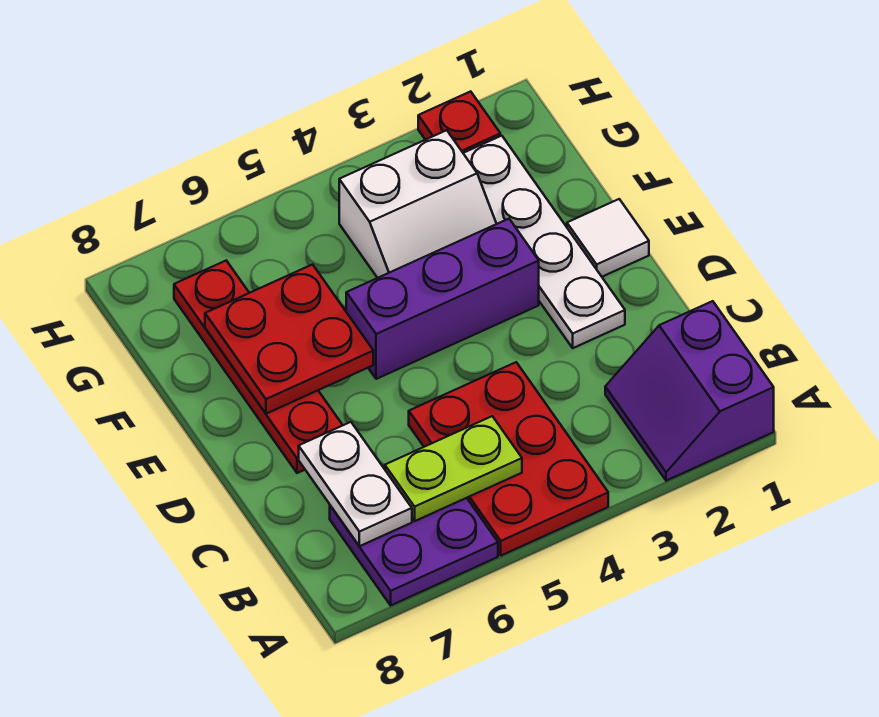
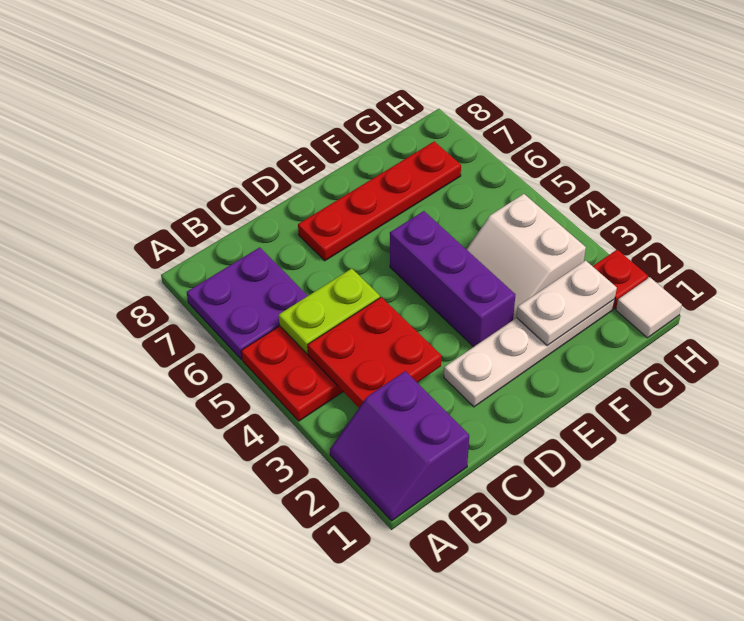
purple 2x2 slope [605,301,774,481] -> purple 2x2 slope turned to [330,371,469,521]
lime 1x2 plate [385,416,522,521] -> lime 1x2 plate turned to [279,268,380,354]
white 1x2 plate [299,422,412,546] -> white 1x2 plate moved to [517,261,617,346]
white 1x1 tile [567,199,649,277] -> white 1x1 tile moved to [616,277,682,338]
red 2x2 plate [205,265,373,414] -> red 2x2 plate moved to [308,297,441,408]

